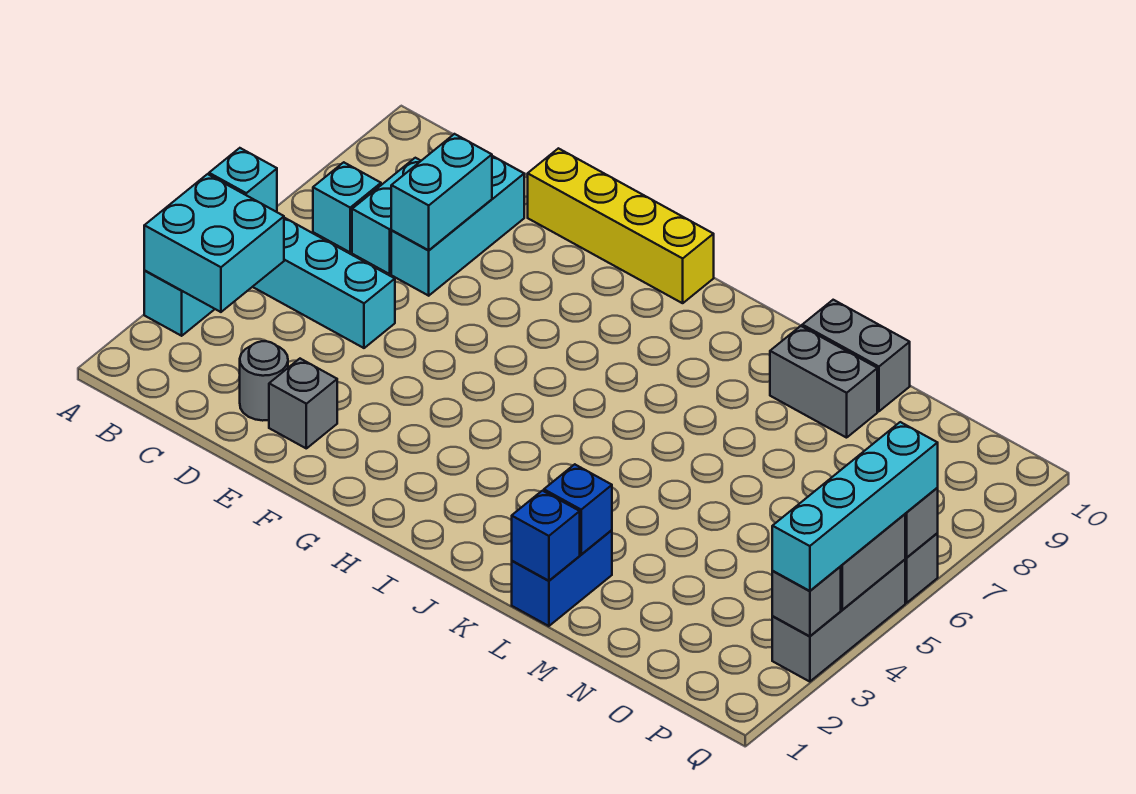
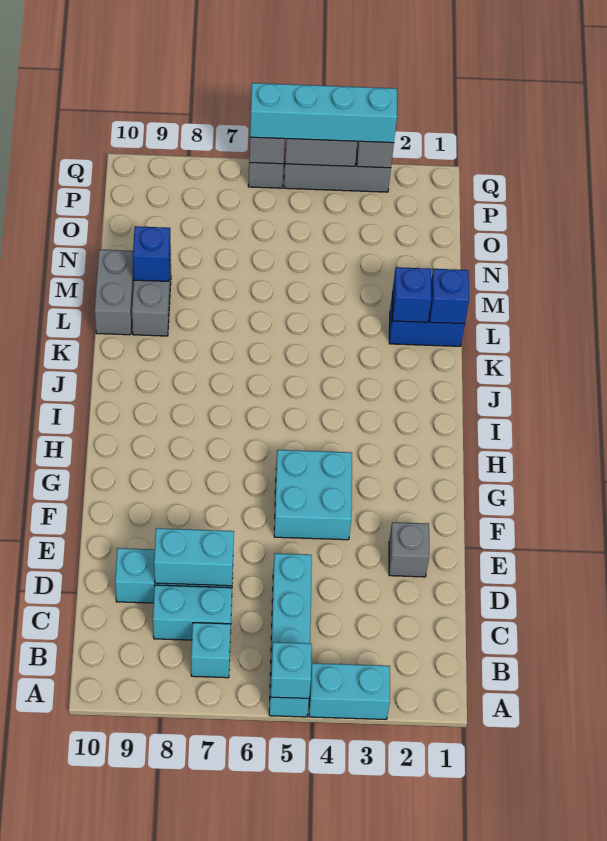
cyan 2x2 brick [144,174,284,312] -> cyan 2x2 brick moved to [274,450,352,540]
grey 1x1 round brick [240,341,288,421] -> none
yellow 1x4 brick [528,148,714,303] -> none
none -> blue 1x1 brick [133,226,171,281]

